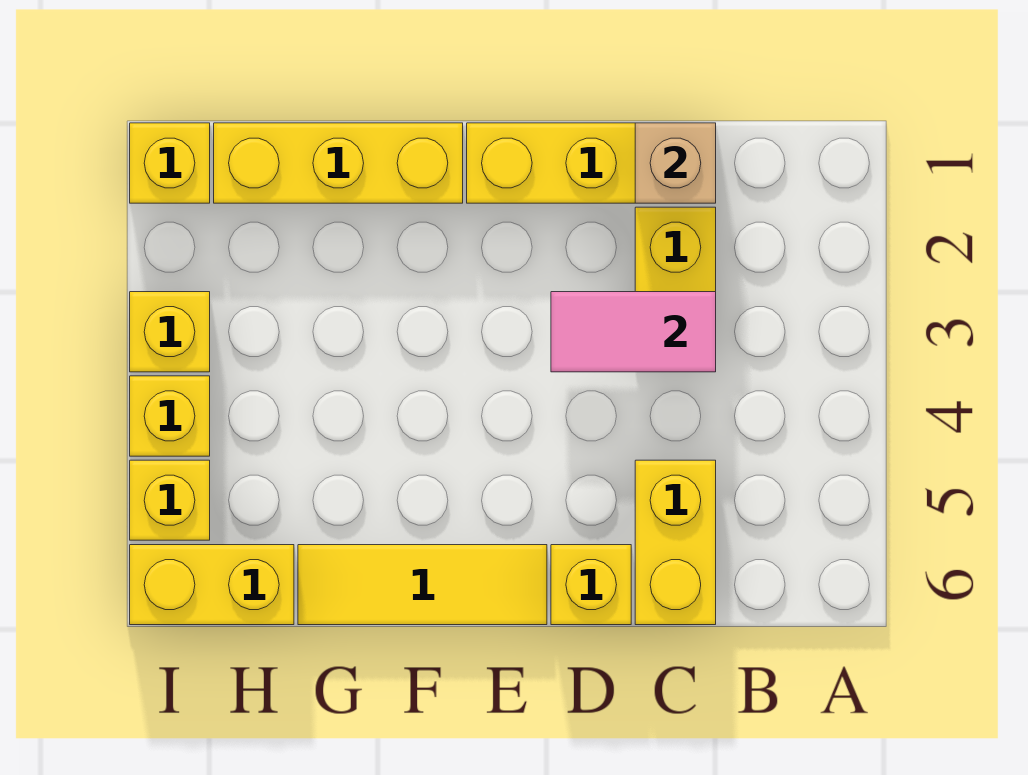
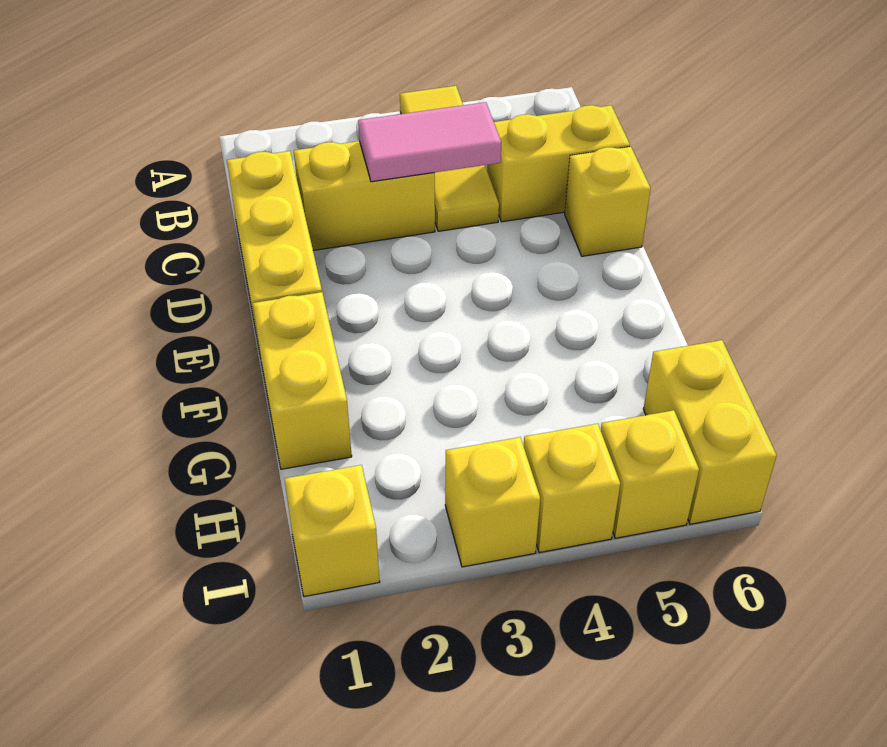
tan 1x1 brick [635,123,716,203] -> none
pink 1x2 tile [551,292,716,372] -> pink 1x2 tile turned to [358,102,501,182]
yellow 1x3 tile [298,545,547,625] -> yellow 1x3 tile moved to [400,86,499,231]
yellow 1x3 brick [214,123,463,203] -> yellow 1x2 brick [253,292,352,469]

